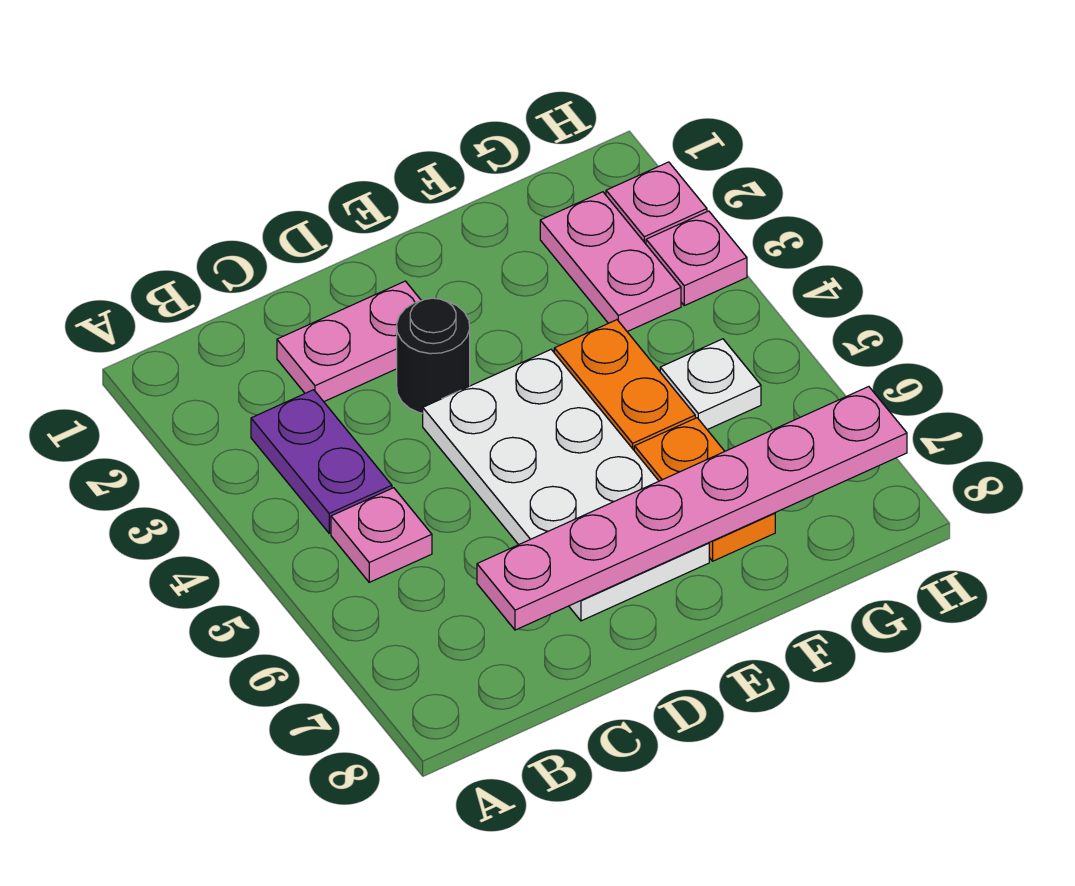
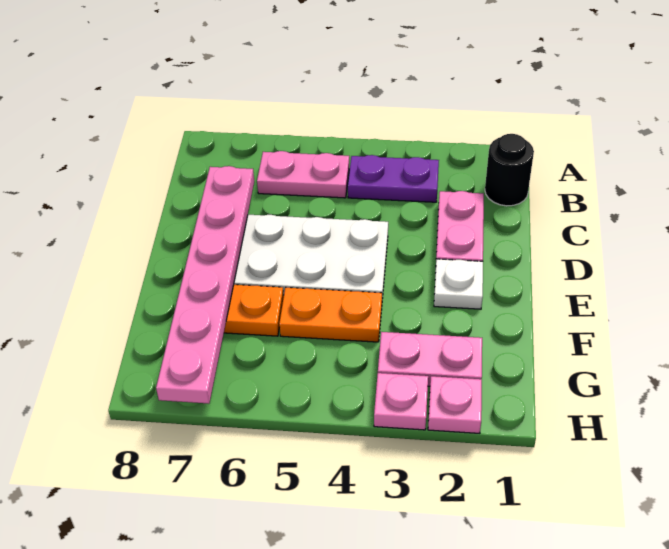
pink 1x1 plate [331,488,432,582] -> pink 1x2 plate [257,151,349,198]
black 1x1 round brick [397,298,470,413] -> black 1x1 round brick moved to [485,134,534,206]
white 1x1 plate [660,339,761,430] -> white 1x1 plate moved to [434,259,483,309]

